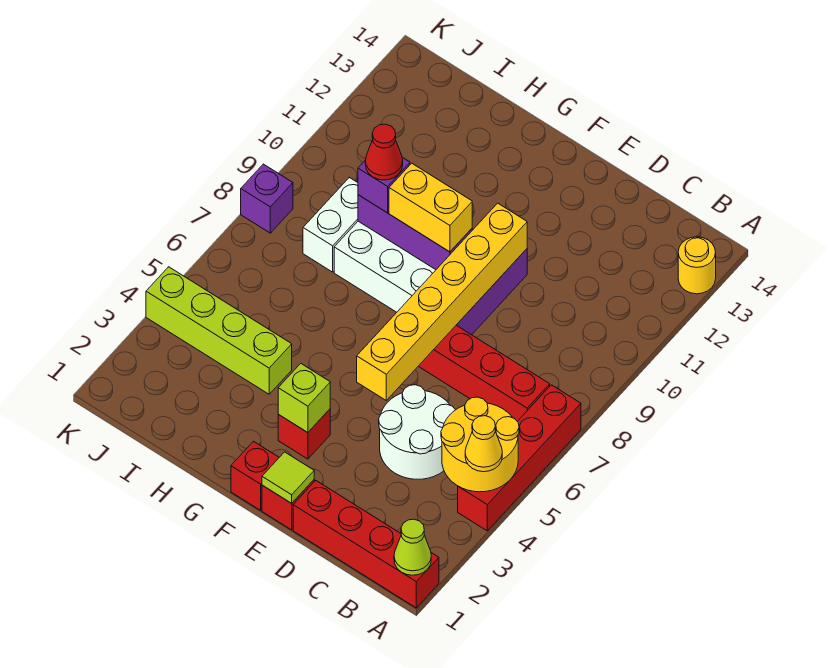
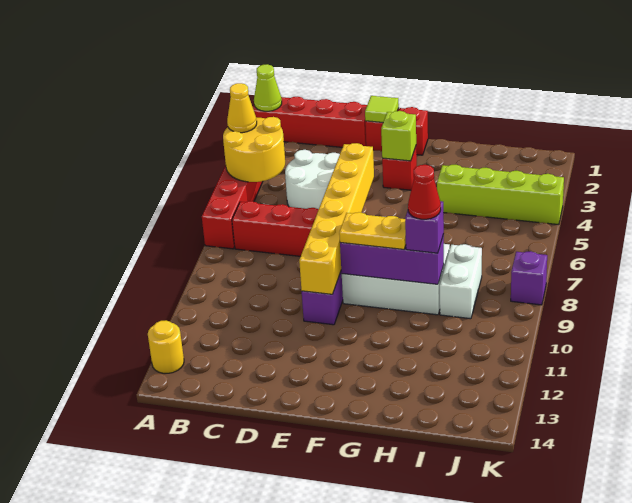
yellow 1x2 brick [389,163,472,252] -> yellow 1x2 plate [339,212,406,249]

